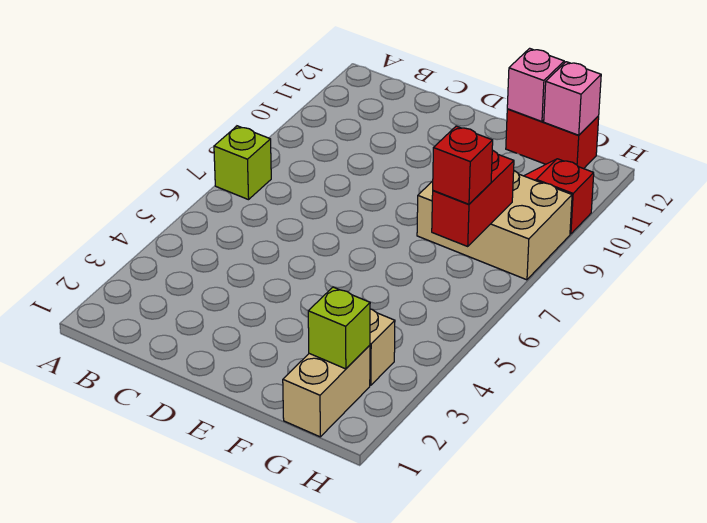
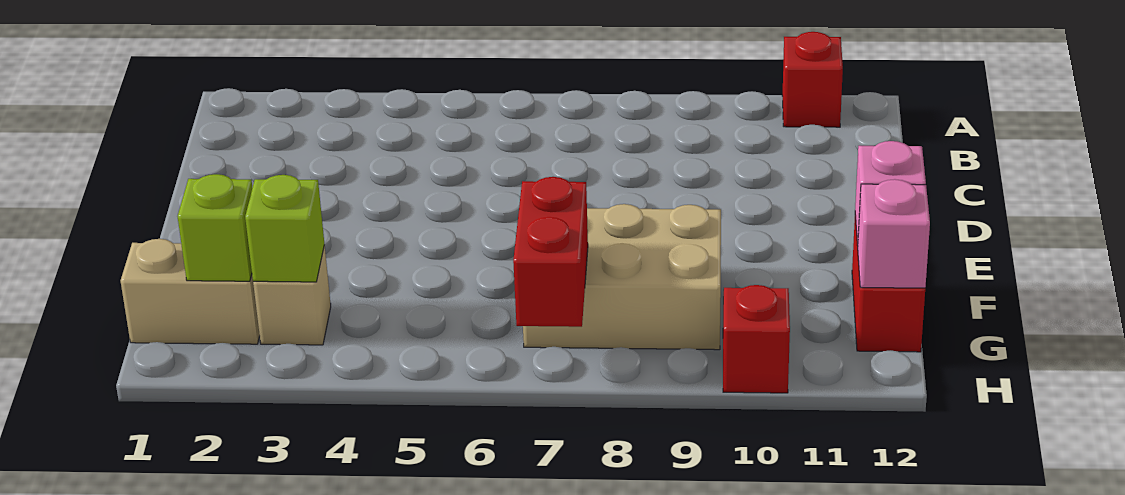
lime 1x1 brick [214,126,271,200] -> lime 1x1 brick moved to [245,175,324,282]
tan 2x3 brick [417,171,572,280] -> tan 2x3 brick turned to [523,204,721,350]
red 1x2 brick [432,150,514,246] -> red 1x2 brick turned to [513,177,588,327]
red 1x1 brick [433,126,493,204] -> red 1x1 brick moved to [782,32,843,127]

